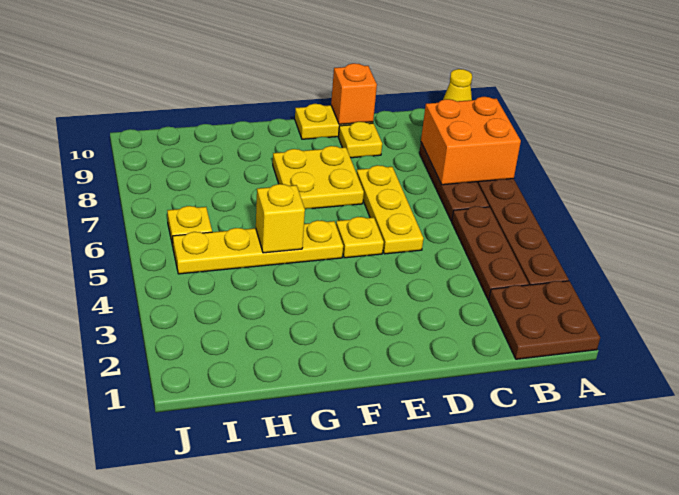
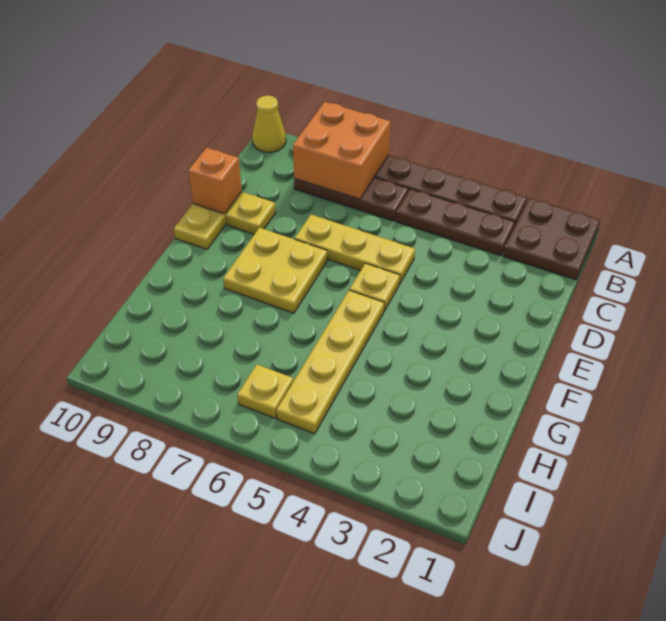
yellow 1x1 brick [256,184,305,253] -> none

